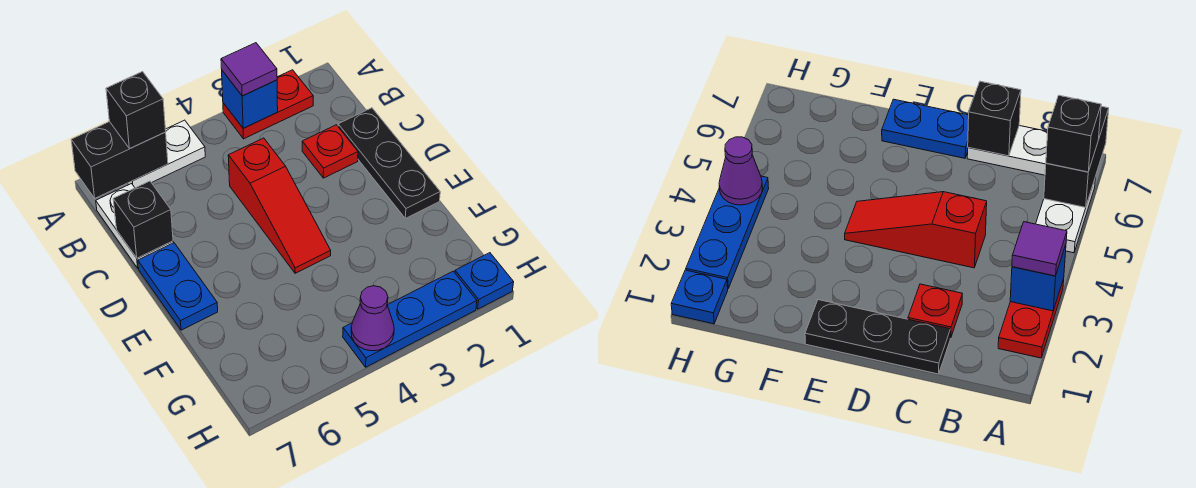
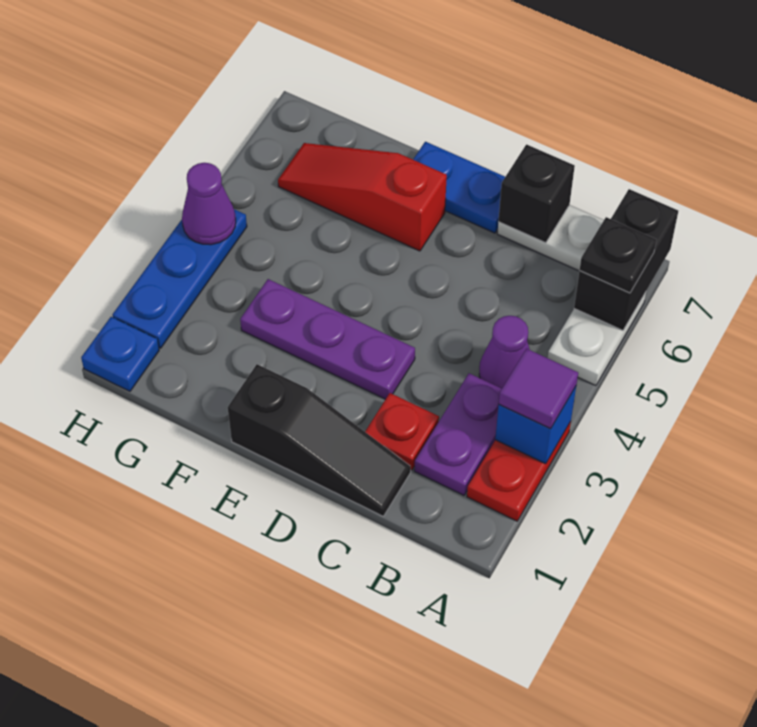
black 1x1 brick [106,72,166,149] -> black 1x1 plate [580,217,657,293]
none -> purple 1x2 plate [414,373,502,495]
none -> purple 1x1 cone [479,316,530,388]
black 1x3 plate [338,108,440,218] -> black 1x3 slope [228,364,411,516]
red 1x3 slope [228,138,331,273] -> red 1x3 slope moved to [278,143,447,251]
none -> purple 1x3 plate [240,279,415,399]

